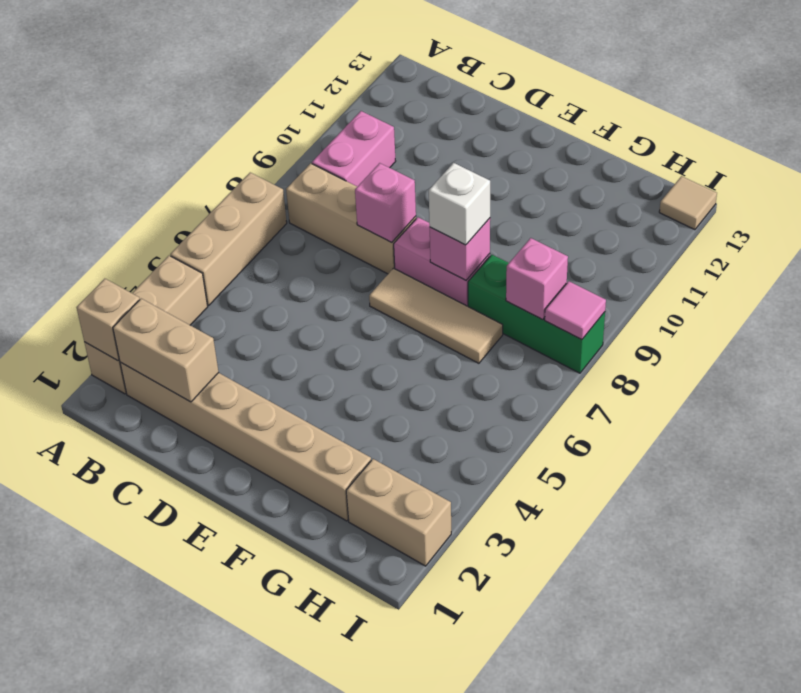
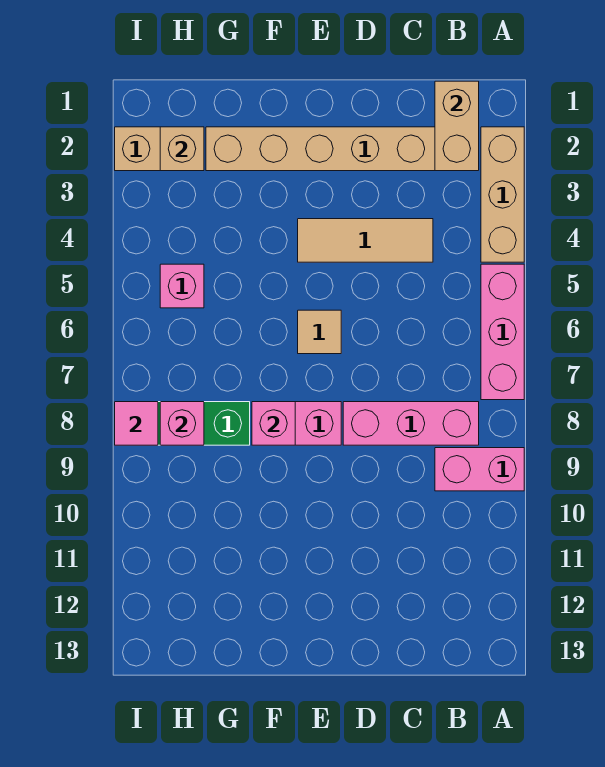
tan 1x1 brick [77,279,140,361] -> tan 1x1 brick moved to [160,127,204,171]
tan 1x3 brick [170,173,287,305] -> pink 1x3 brick [481,264,524,400]
tan 1x2 brick [113,299,219,402] -> tan 1x2 brick turned to [435,81,479,171]
tan 1x3 brick [286,163,416,274] -> pink 1x3 brick [343,402,479,445]
pink 1x2 brick [312,111,396,187] -> pink 1x2 brick turned to [435,448,524,491]
pink 1x1 brick [355,163,416,242] -> pink 1x1 brick moved to [160,264,204,308]
tan 1x3 tile [369,268,503,363] -> tan 1x3 tile moved to [298,219,433,262]
white 1x1 brick [429,163,490,245] -> none
tan 1x1 tile [659,176,717,230] -> tan 1x1 tile moved to [298,310,341,354]

